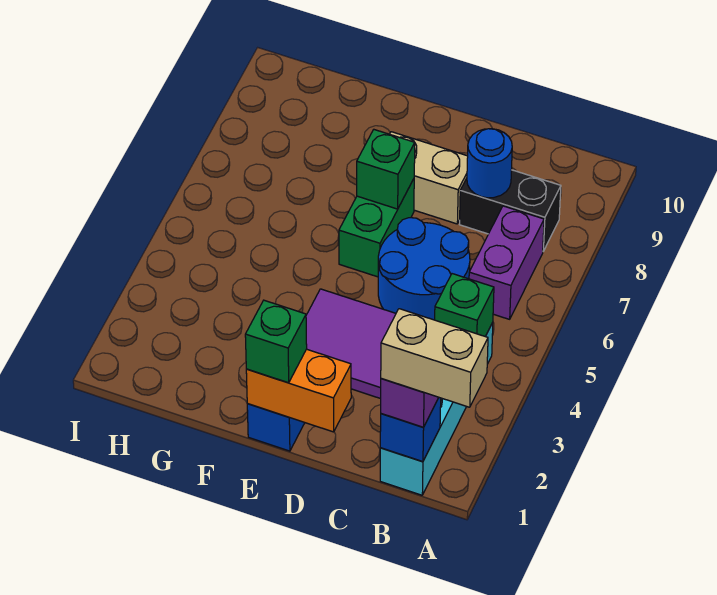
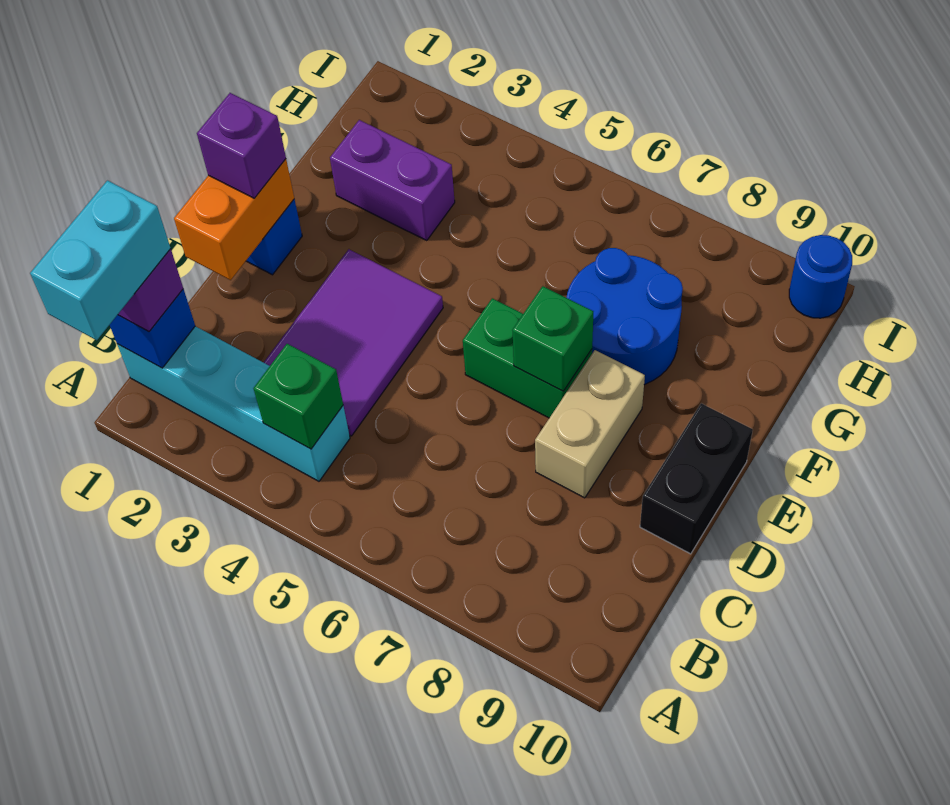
tan 1x2 brick [381,309,488,407] -> cyan 1x2 brick [30,181,171,340]
purple 1x2 brick [469,206,544,319] -> purple 1x2 brick moved to [330,120,455,240]
black 1x2 brick [460,170,561,251] -> black 1x2 brick moved to [640,403,753,554]
blue 2x2 round brick [378,218,470,320] -> blue 2x2 round brick moved to [566,248,683,385]
blue 1x1 round brick [467,129,512,198] -> blue 1x1 round brick moved to [789,235,852,318]
green 1x1 brick [245,300,307,383] -> purple 1x1 brick [197,93,286,198]

